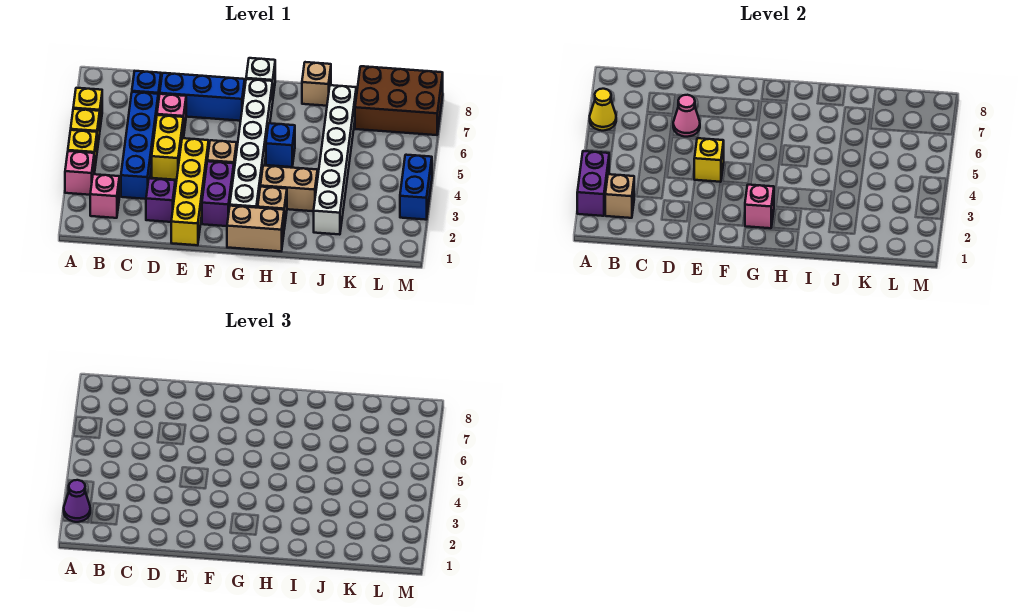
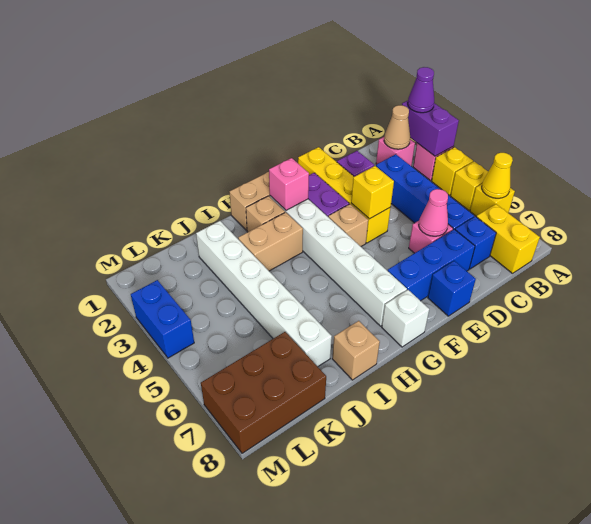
tan 1x1 brick [605,174,634,218] -> tan 1x1 cone [384,105,410,149]
yellow 1x2 brick [152,115,183,180] -> yellow 1x2 brick moved to [476,204,540,274]
blue 1x1 brick [266,123,295,167] -> blue 1x1 brick moved to [428,261,476,316]

